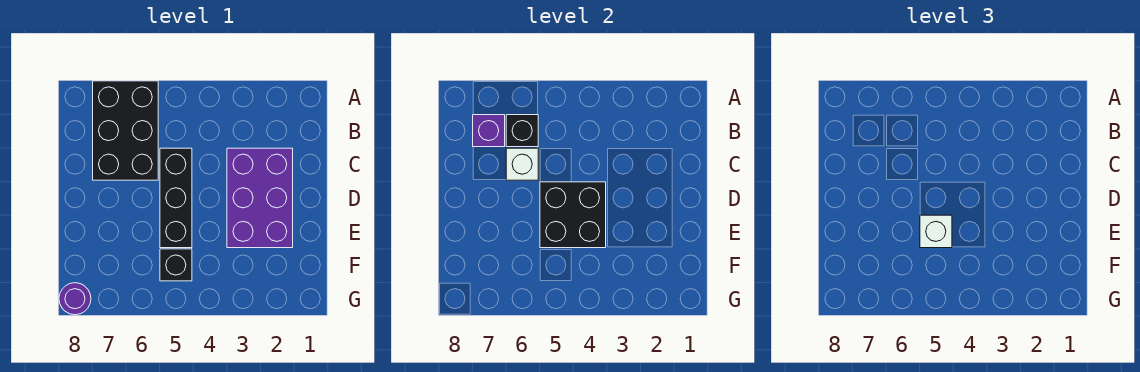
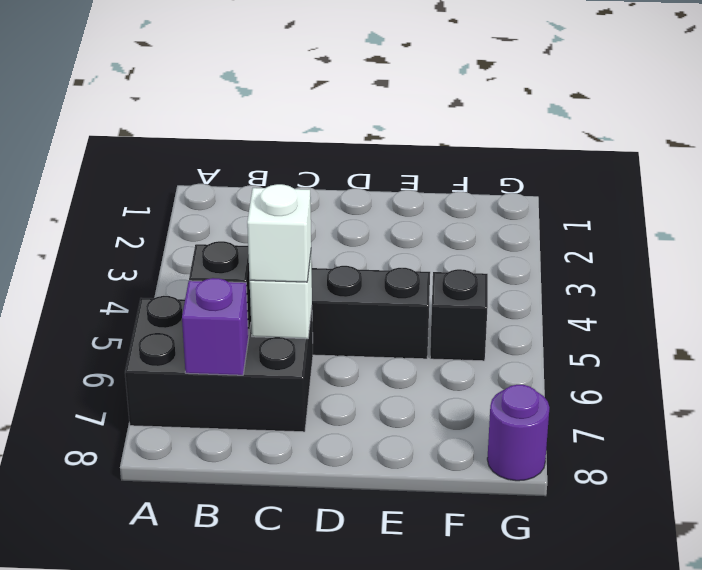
purple 2x3 brick [227,148,293,248] -> none
black 2x2 brick [540,182,606,248] -> none
white 1x1 brick [920,215,952,248] -> white 1x1 brick moved to [247,184,311,282]

